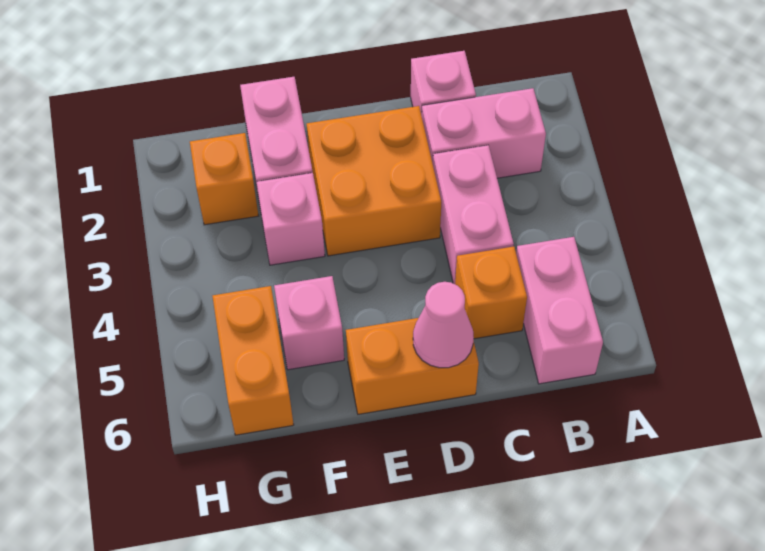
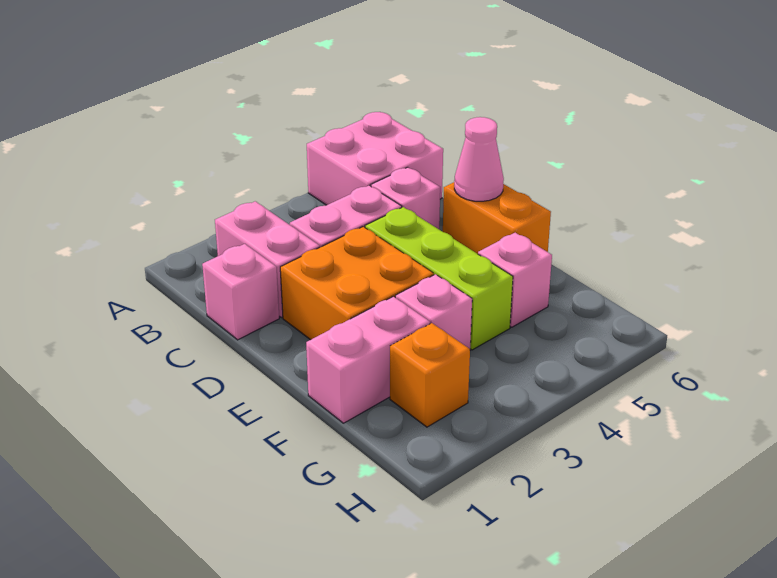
pink 1x2 brick [516,237,603,384] -> pink 2x2 brick [307,112,443,205]
orange 1x1 brick [455,246,527,339] -> pink 1x1 brick [371,167,440,229]
none -> lime 1x3 brick [365,207,513,350]
orange 1x2 brick [212,286,294,435] -> none

